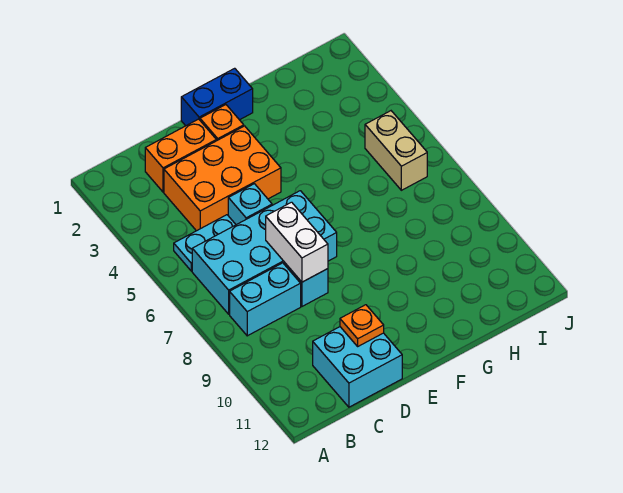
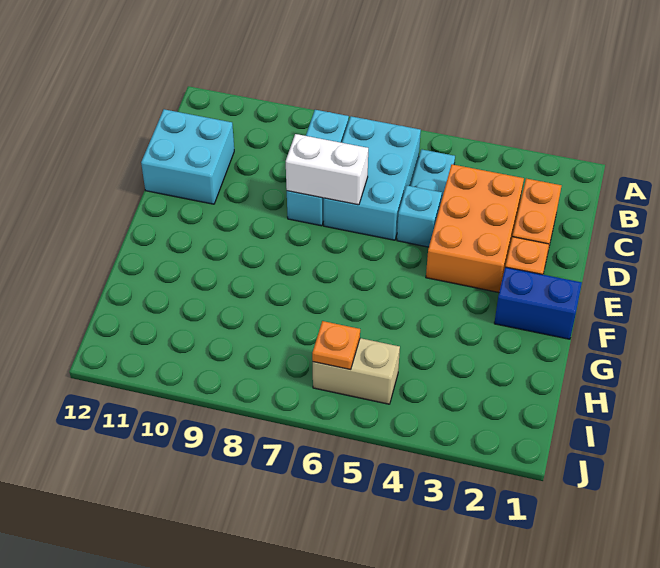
cyan 2x4 brick [192,191,337,314] -> cyan 2x3 brick [324,116,421,240]
orange 1x1 plate [340,305,384,346] -> orange 1x1 plate moved to [312,321,360,370]
blue 1x2 brick [181,68,253,126] -> blue 1x2 brick turned to [494,267,582,339]

